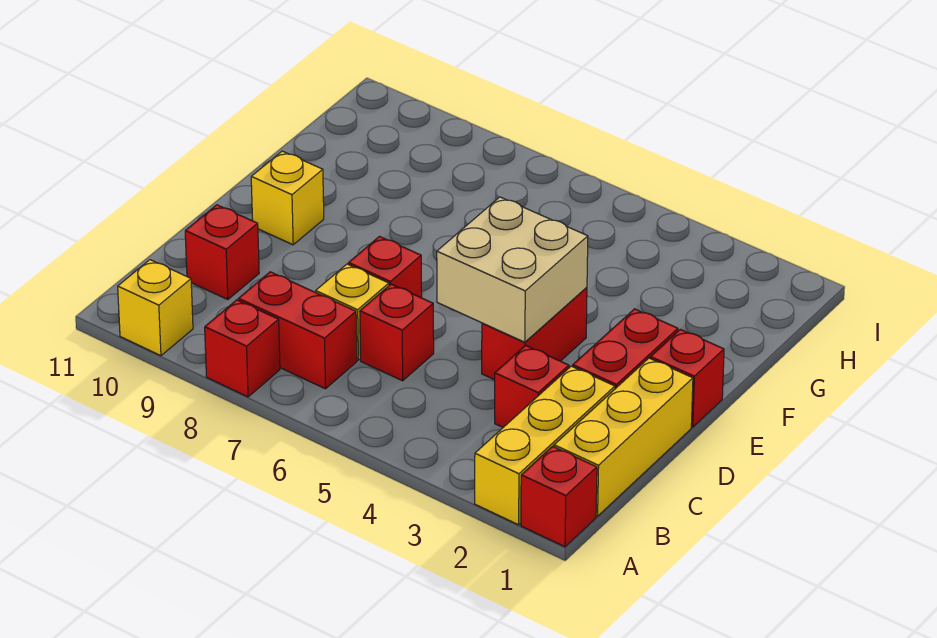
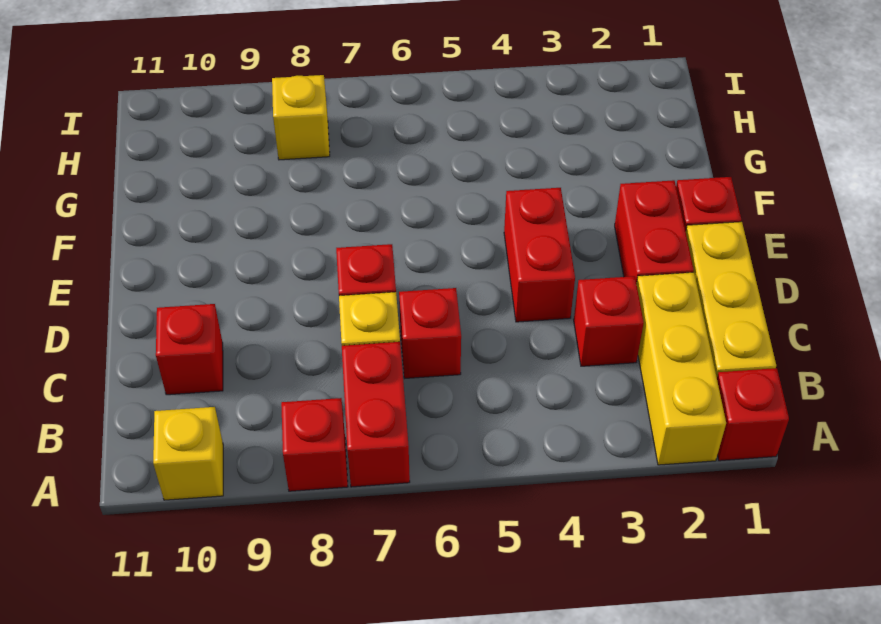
red 1x2 brick [238,272,357,389] -> red 1x2 brick turned to [342,342,410,487]
tan 2x2 brick [437,197,588,342] -> none
yellow 1x1 brick [251,151,324,245] -> yellow 1x1 brick moved to [272,75,330,160]

